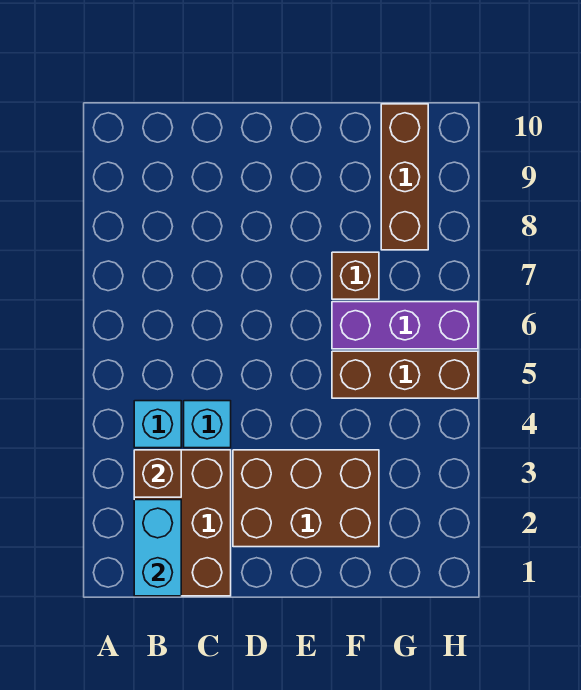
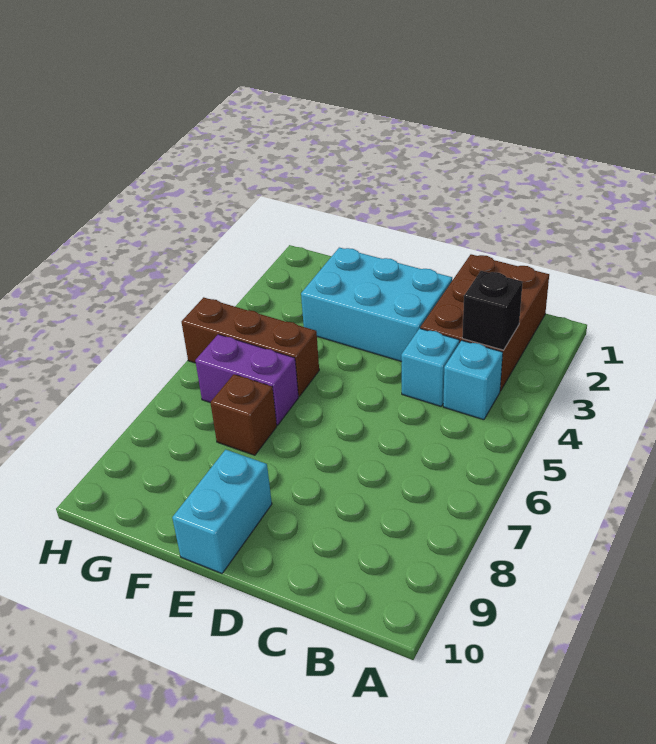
cyan 1x2 brick [134,500,181,596] -> cyan 1x2 brick moved to [172,450,272,573]
brown 1x1 brick [134,450,181,497] -> black 1x1 brick [462,271,523,350]
brown 2x3 brick [233,450,379,547] -> cyan 2x3 brick [301,248,452,362]
purple 1x3 brick [332,302,478,349] -> purple 1x2 brick [195,334,299,425]
brown 1x3 brick [381,104,428,250] -> none

